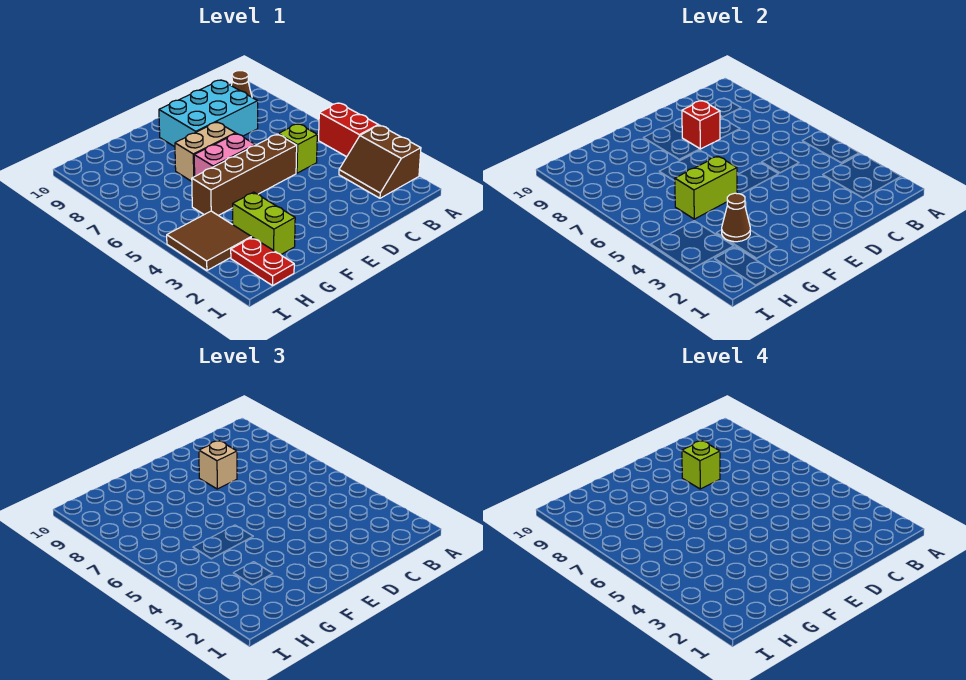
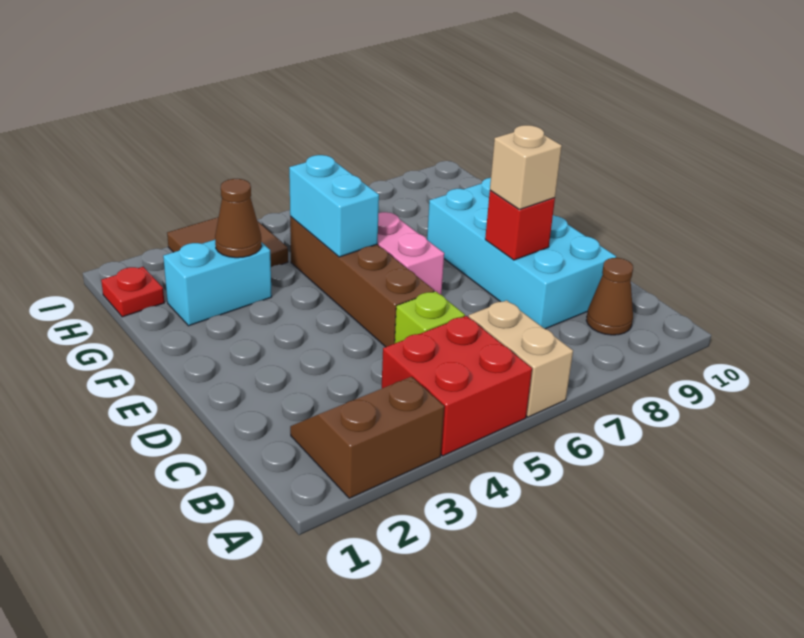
red 1x2 brick [319,103,378,157] -> red 2x2 brick [382,316,532,456]
cyan 2x3 brick [159,80,258,147] -> cyan 2x4 brick [427,178,616,329]
lime 1x1 brick [682,441,720,489] -> none
tan 1x2 brick [175,122,236,181] -> tan 1x2 brick moved to [468,300,573,417]
lime 1x2 brick [675,156,737,219] -> cyan 1x2 brick [289,155,379,257]
lime 1x2 brick [233,192,295,255] -> cyan 1x2 brick [163,240,272,326]
red 1x2 plate [231,237,294,286] -> red 1x1 plate [101,267,164,317]

